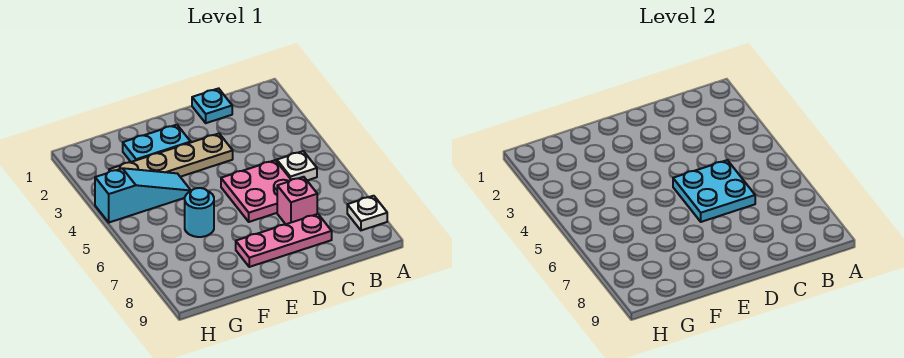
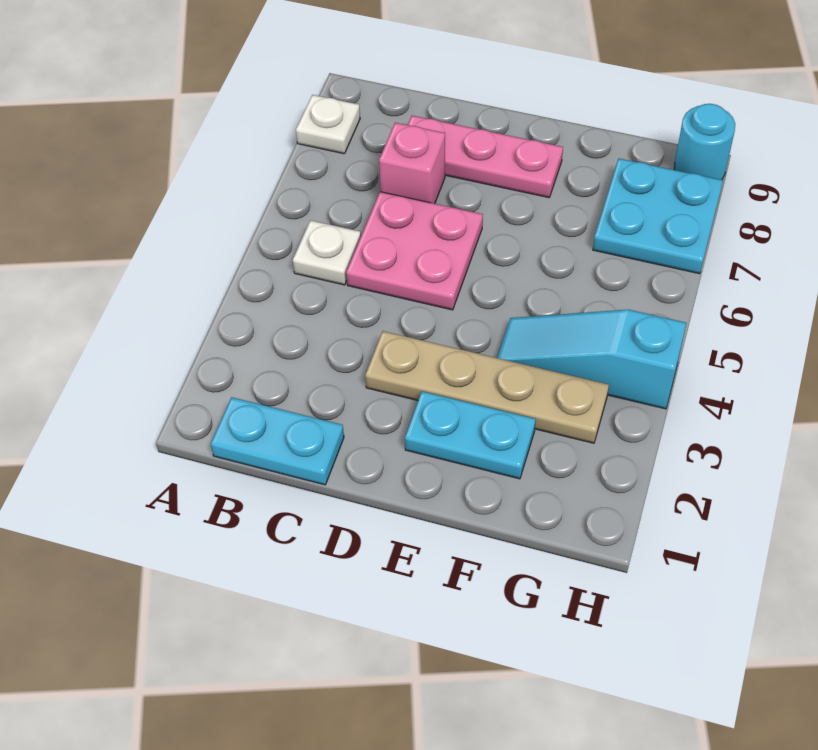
cyan 1x1 plate [192,88,232,123] -> cyan 1x2 plate [211,397,344,485]
cyan 2x2 plate [673,160,755,222] -> cyan 2x2 plate moved to [593,159,723,274]
cyan 1x1 round brick [185,188,214,237] -> cyan 1x1 round brick moved to [674,104,735,180]

